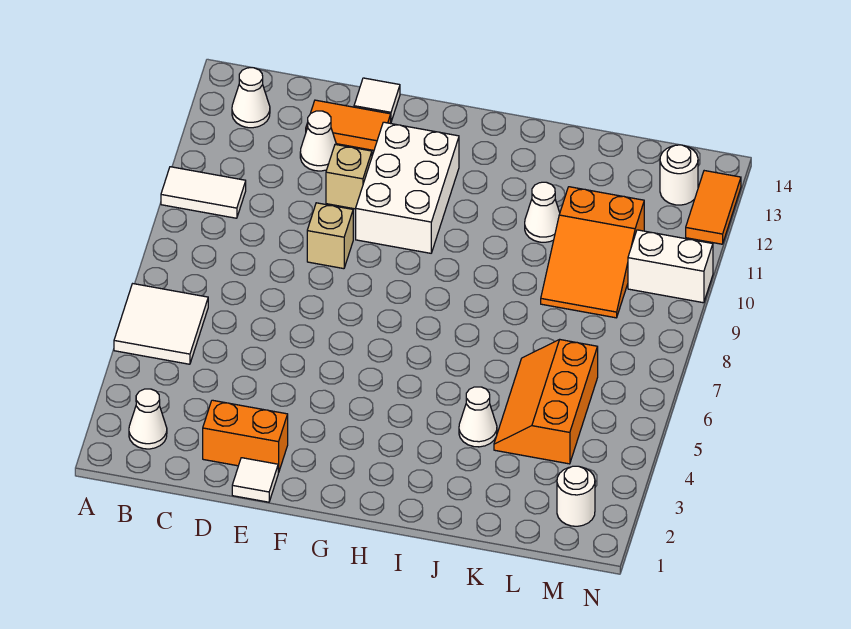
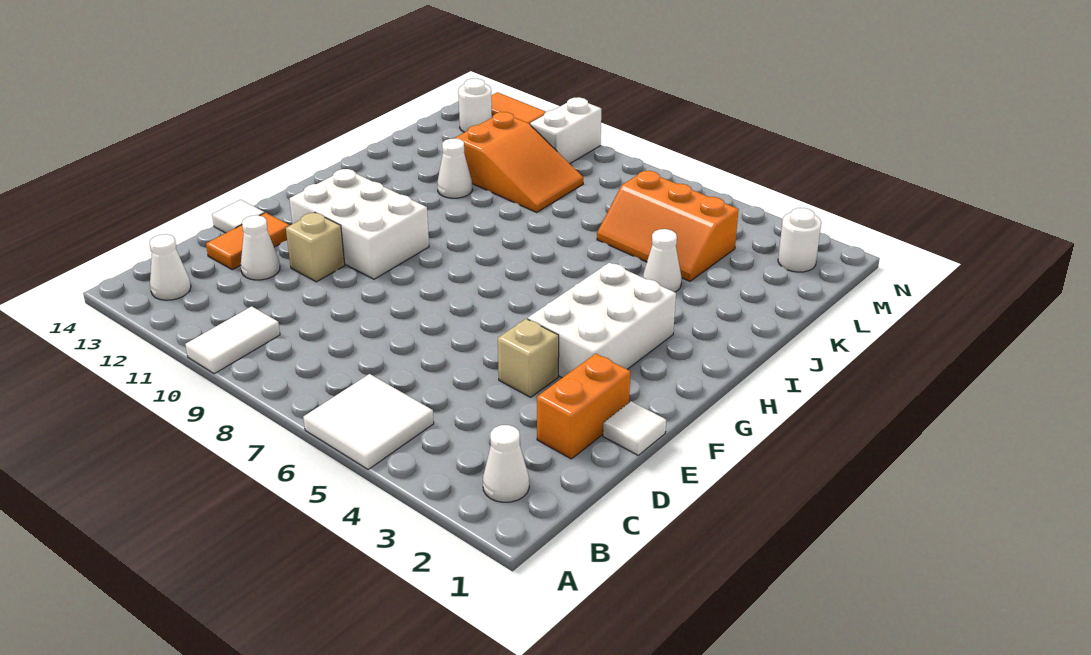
tan 1x1 brick [307,203,353,269] -> tan 1x1 brick moved to [498,319,559,397]
none -> white 2x3 brick [528,263,676,378]

